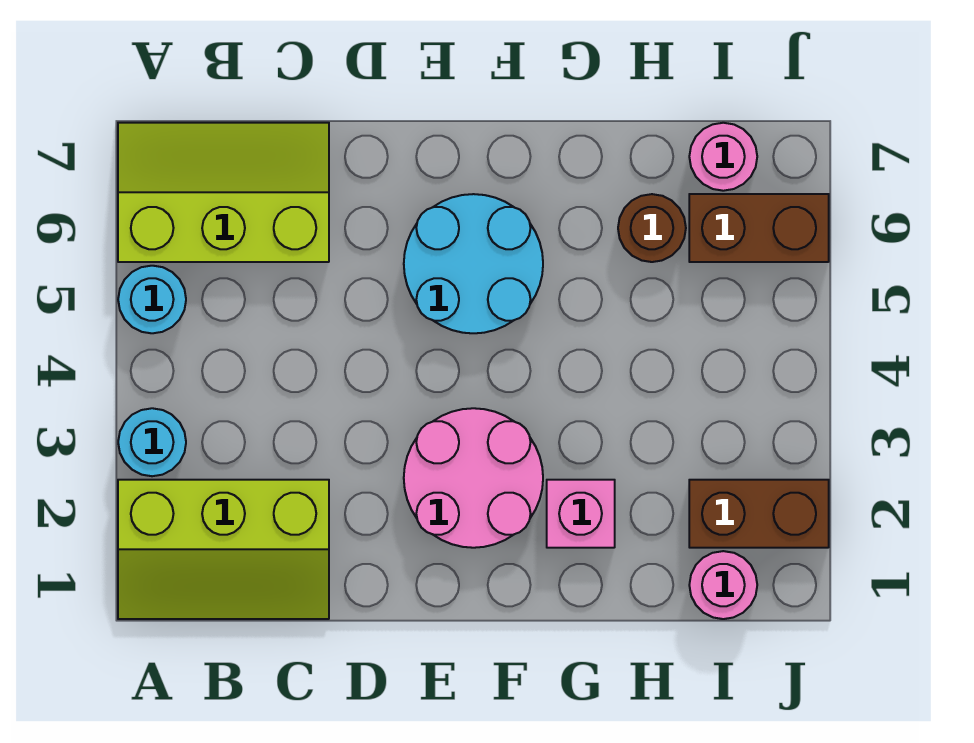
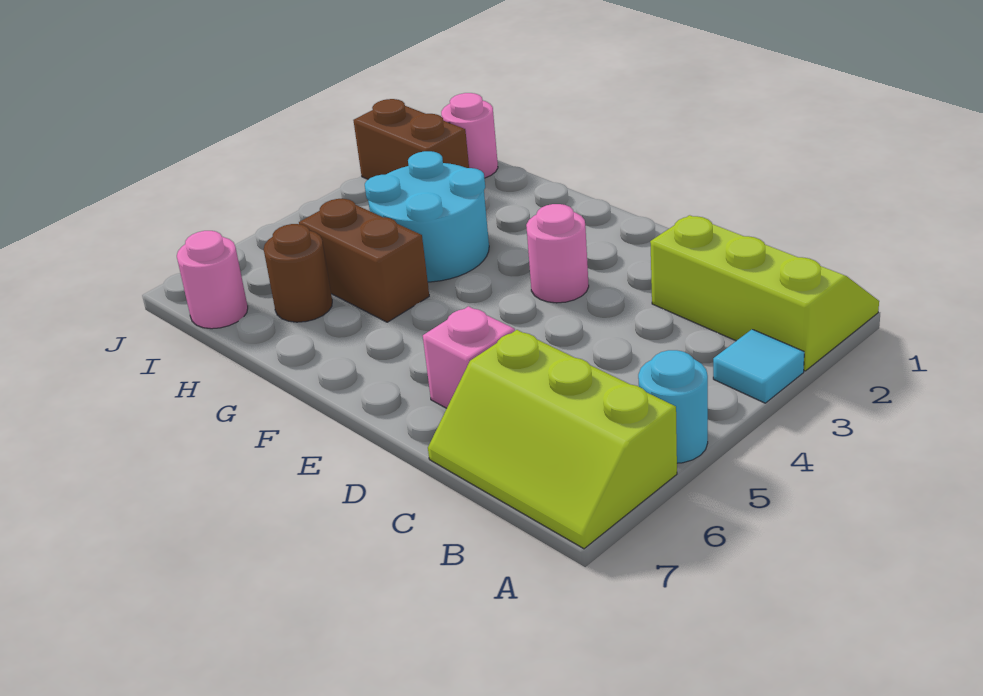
cyan 1x1 round brick [118,408,186,476] -> cyan 1x1 tile [713,329,804,403]
pink 2x2 round brick [404,408,543,548] -> pink 1x1 round brick [526,204,589,303]
cyan 2x2 round brick [404,194,543,333] -> cyan 2x2 round brick moved to [365,151,489,282]
pink 1x1 brick [547,480,615,548] -> pink 1x1 brick moved to [423,306,515,408]
brown 1x2 brick [689,194,829,262] -> brown 1x2 brick moved to [299,199,429,322]

